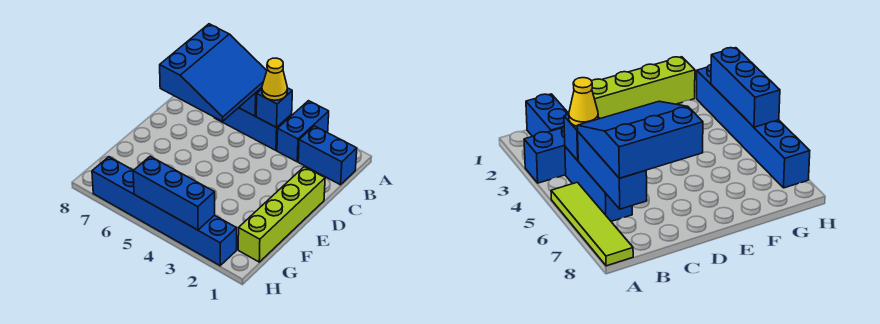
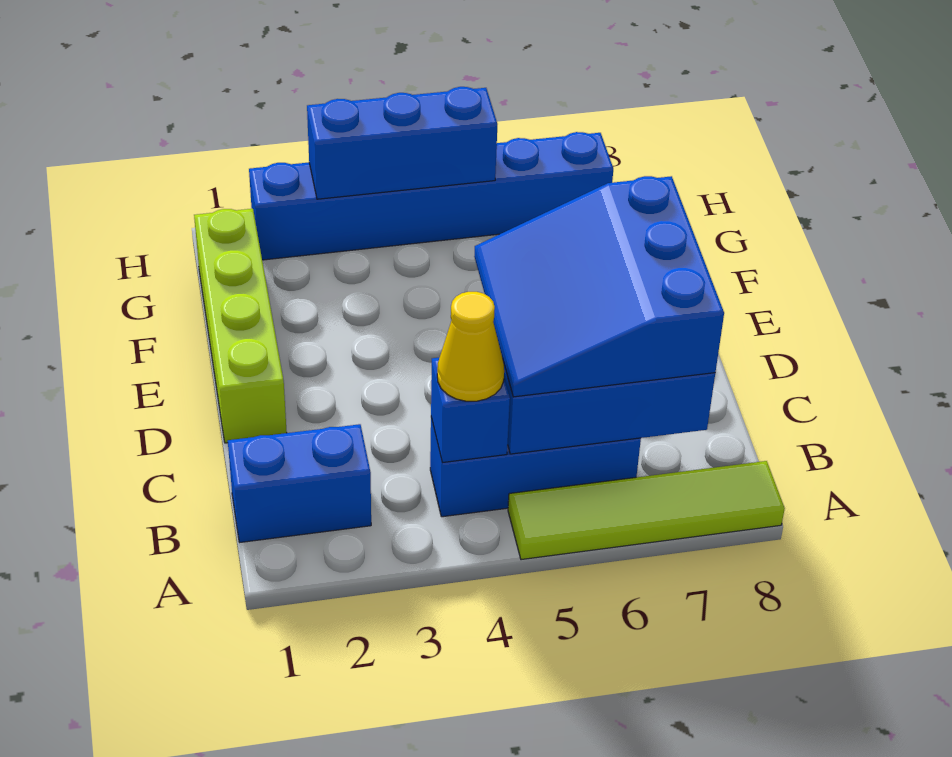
blue 1x2 brick [277,101,329,162] -> none

